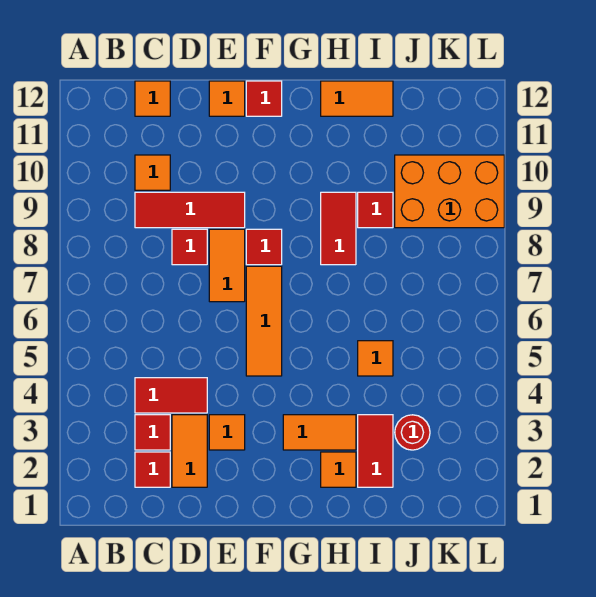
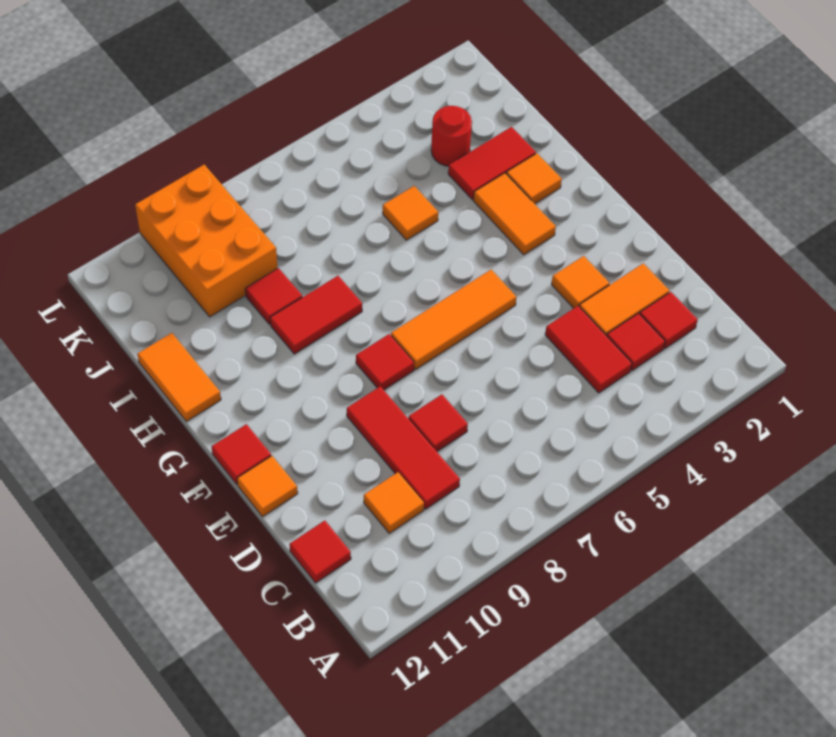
orange 1x1 tile [135,81,170,116] -> red 1x1 tile [290,521,351,583]
orange 1x2 tile [209,229,245,302] -> none

